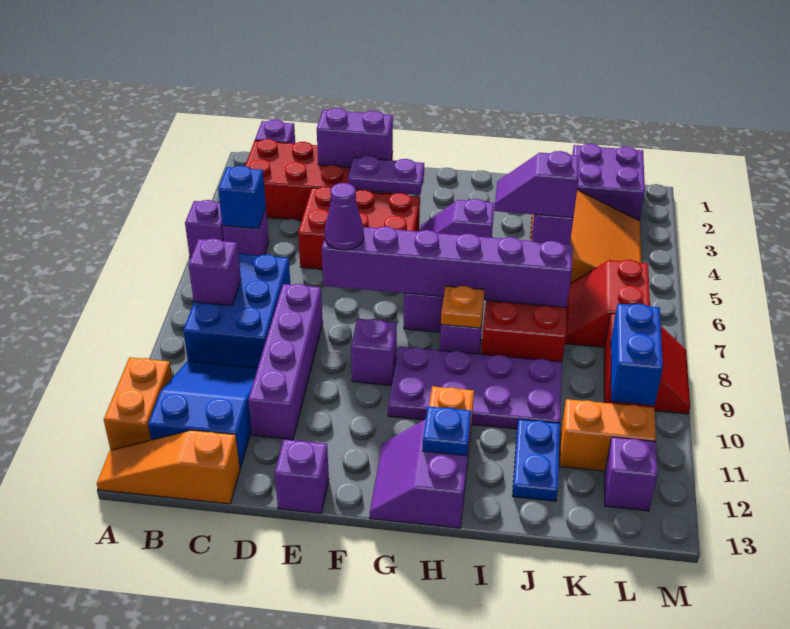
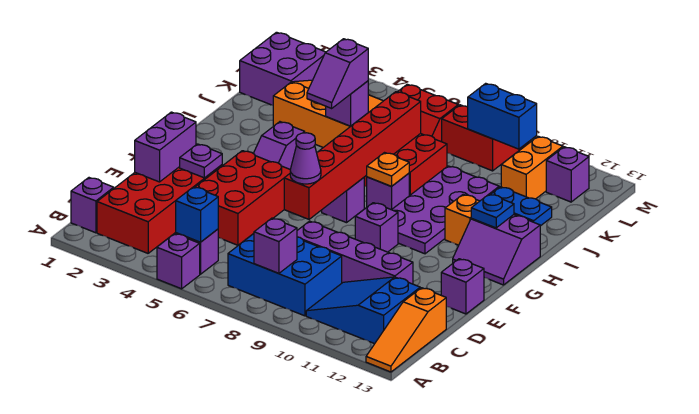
orange 1x2 brick [104,357,172,450] -> none
purple 1x2 plate [348,156,424,195] -> purple 1x1 plate [180,144,222,178]
purple 1x6 brick [322,227,573,308] -> red 1x6 brick [284,92,421,219]

